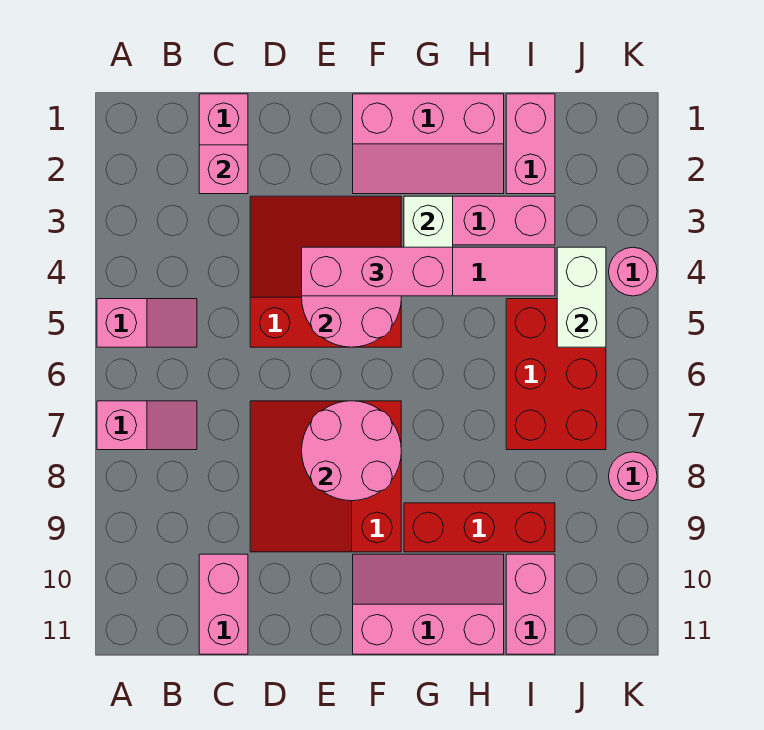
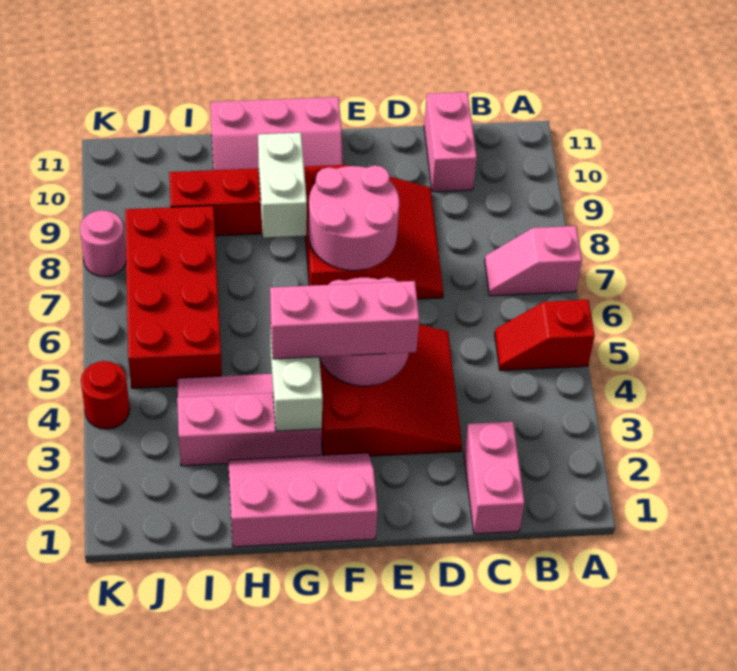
pink 1x2 slope [97,299,197,347] -> red 1x2 slope [495,300,595,371]
pink 1x1 brick [199,145,248,194] -> none
red 3x3 slope [250,196,401,347] -> red 3x3 slope turned to [319,324,462,456]
pink 1x2 brick [506,94,555,194] -> none
red 2x3 brick [506,299,606,450] -> red 2x4 brick [125,206,222,388]
pink 1x2 brick [506,554,555,654] -> none
white 1x2 brick [557,247,606,347] -> white 1x2 brick moved to [258,133,307,238]
pink 1x1 round brick [609,247,657,296] -> red 1x1 round brick [81,361,130,429]

